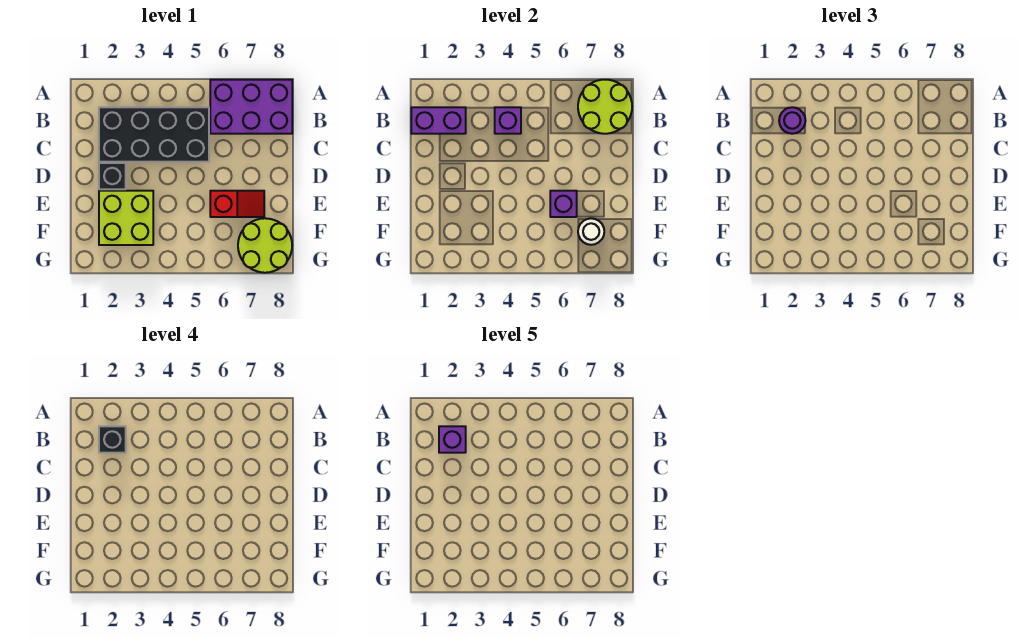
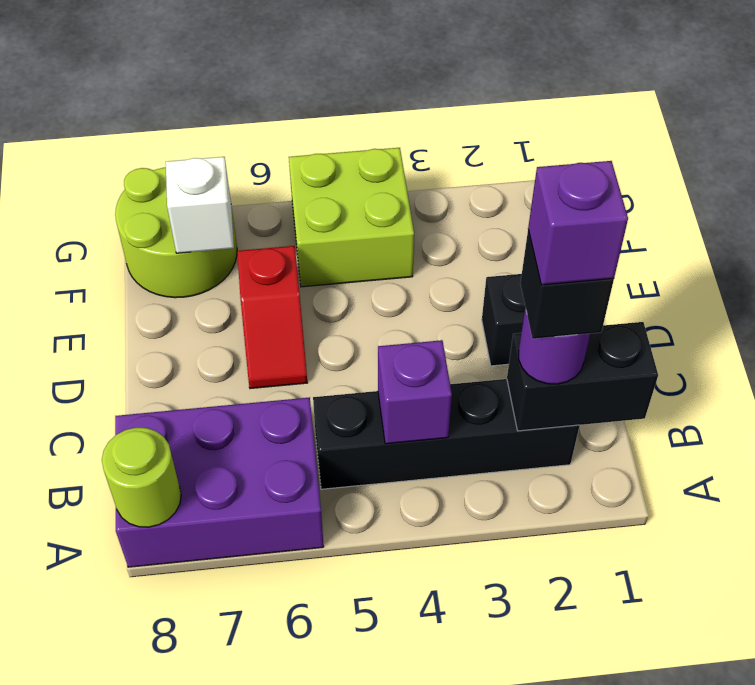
lime 2x2 round brick [578,80,632,134] -> lime 1x1 round brick [102,428,181,527]
purple 1x2 brick [411,107,466,134] -> black 1x2 brick [507,322,658,431]
black 2x4 brick [99,107,209,162] -> black 1x4 brick [313,379,580,489]
lime 2x2 brick [99,191,153,245] -> lime 2x2 brick moved to [289,148,414,287]
red 1x2 slope [210,191,264,217] -> red 1x2 slope turned to [237,246,307,389]
purple 1x1 brick [550,191,577,217] -> none
white 1x1 round brick [578,218,604,245] -> white 1x1 brick [166,157,234,253]

